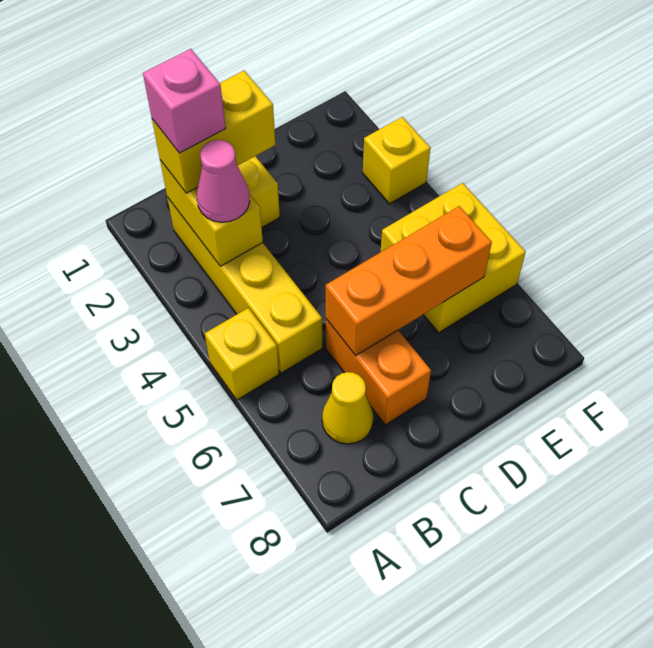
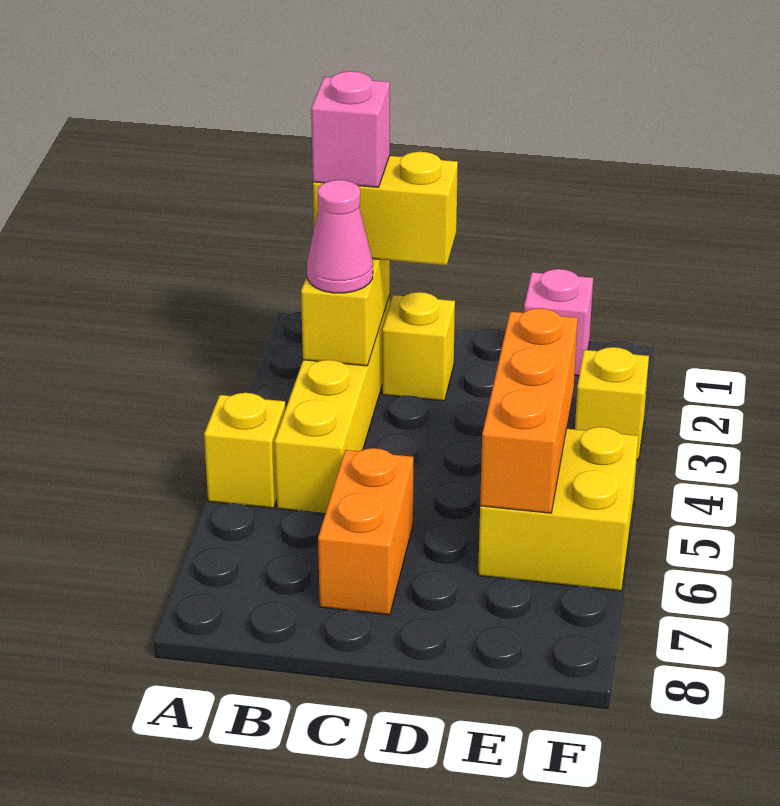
yellow 1x1 cone [322,372,373,444] -> none
orange 1x3 brick [326,206,492,356] -> orange 1x3 brick turned to [480,308,578,513]
none -> pink 1x1 brick [524,269,593,376]

